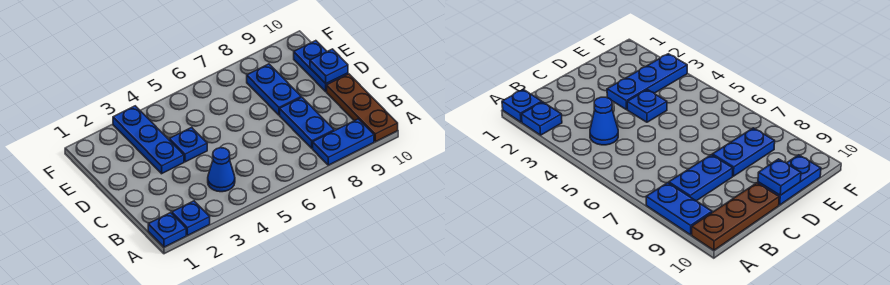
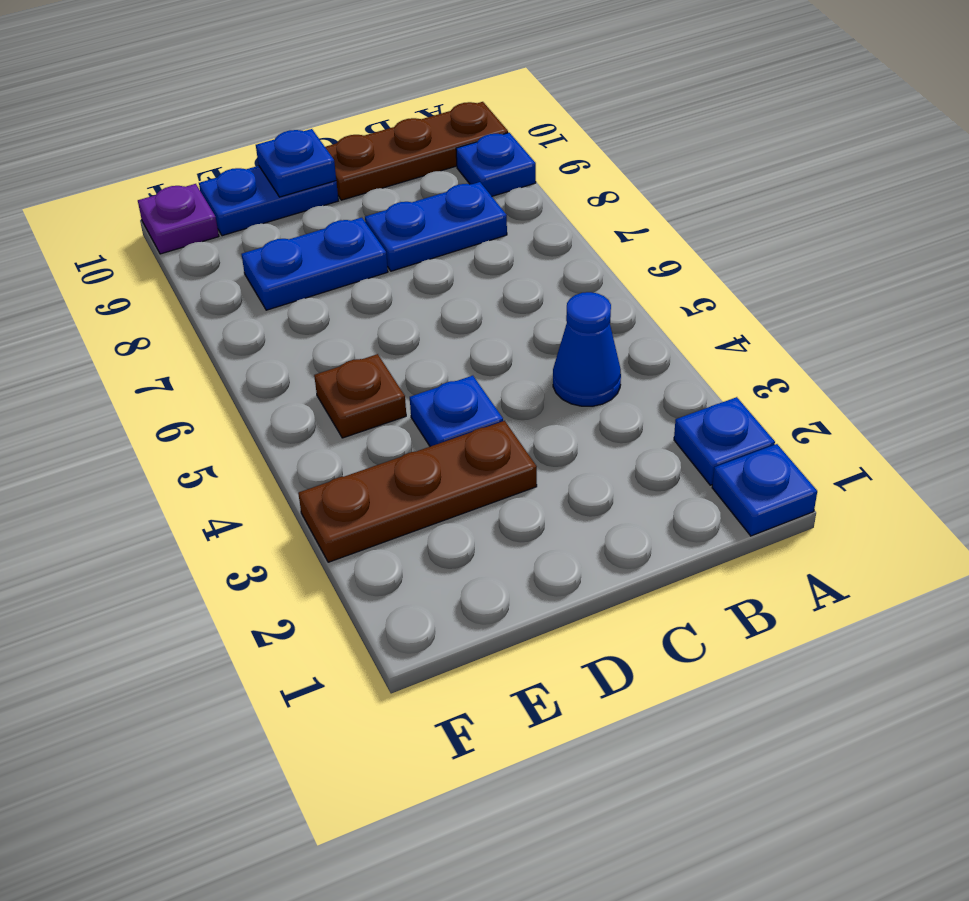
blue 1x2 plate [313,119,374,165] -> blue 1x1 plate [456,133,536,196]
blue 1x3 plate [113,106,184,174] -> brown 1x3 plate [298,421,537,562]
none -> brown 1x1 plate [314,354,406,438]
none -> purple 1x1 plate [138,184,219,254]

